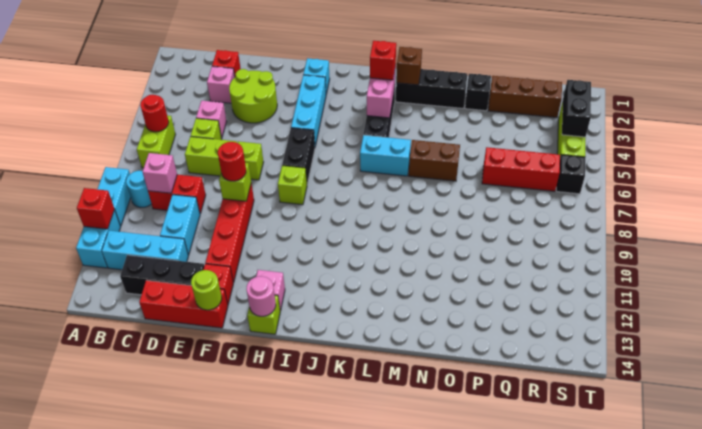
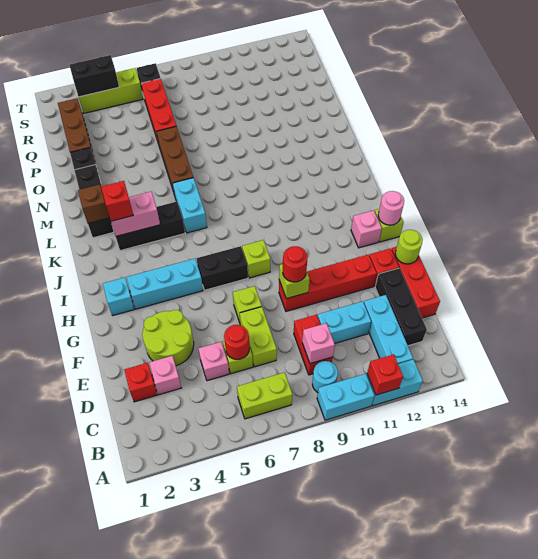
red 1x1 round brick [140,95,169,132] -> red 1x1 round brick moved to [224,325,250,359]
brown 1x2 brick [409,140,460,181] -> brown 1x3 brick [157,126,193,195]

